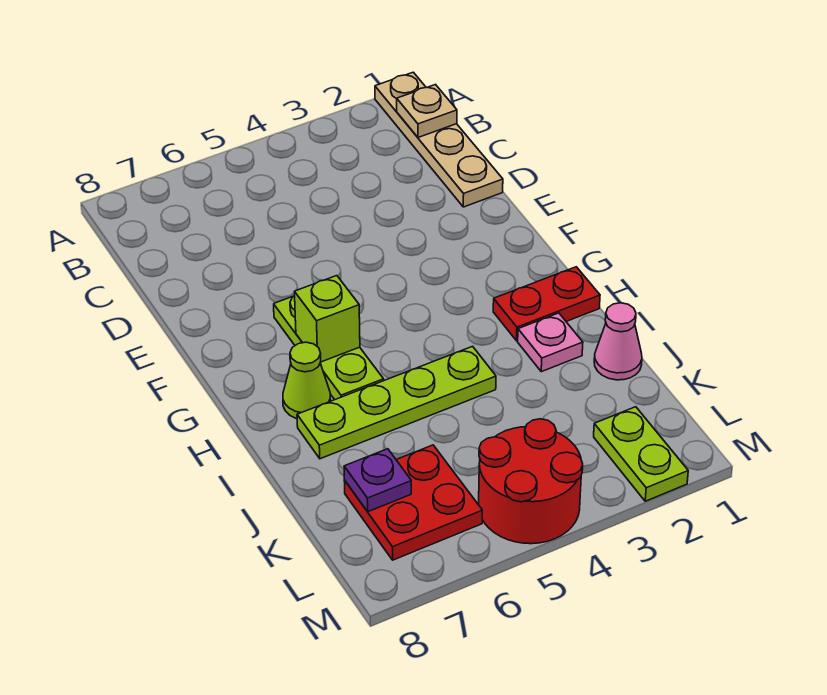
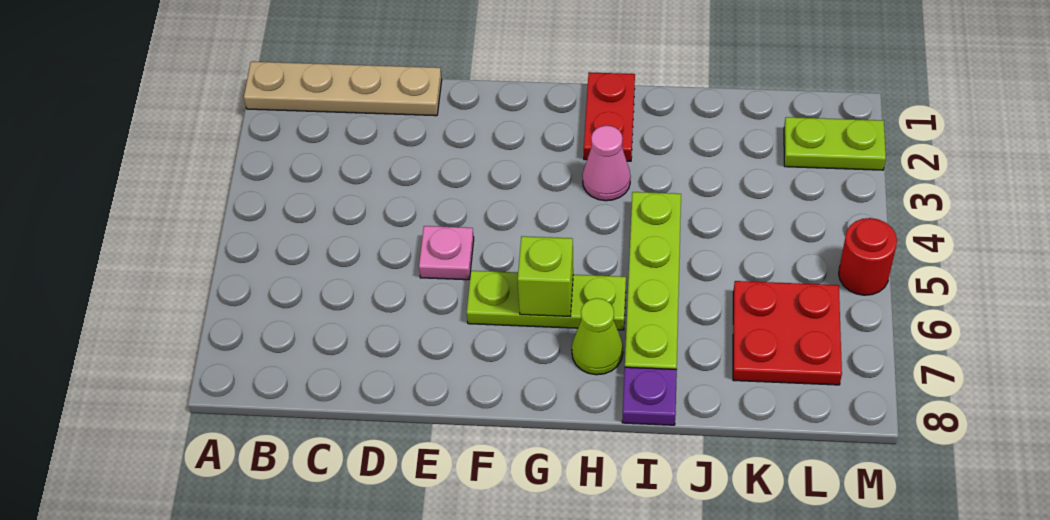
tan 1x1 plate [397,85,457,137] -> none
pink 1x1 plate [518,313,583,372] -> pink 1x1 plate moved to [419,226,474,280]
pink 1x1 cone [594,303,642,380] -> pink 1x1 cone moved to [582,126,631,201]
purple 1x1 plate [344,449,411,512] -> purple 1x1 plate moved to [622,367,677,425]
red 2x2 round brick [479,419,583,544] -> red 1x1 round brick [839,218,897,295]

